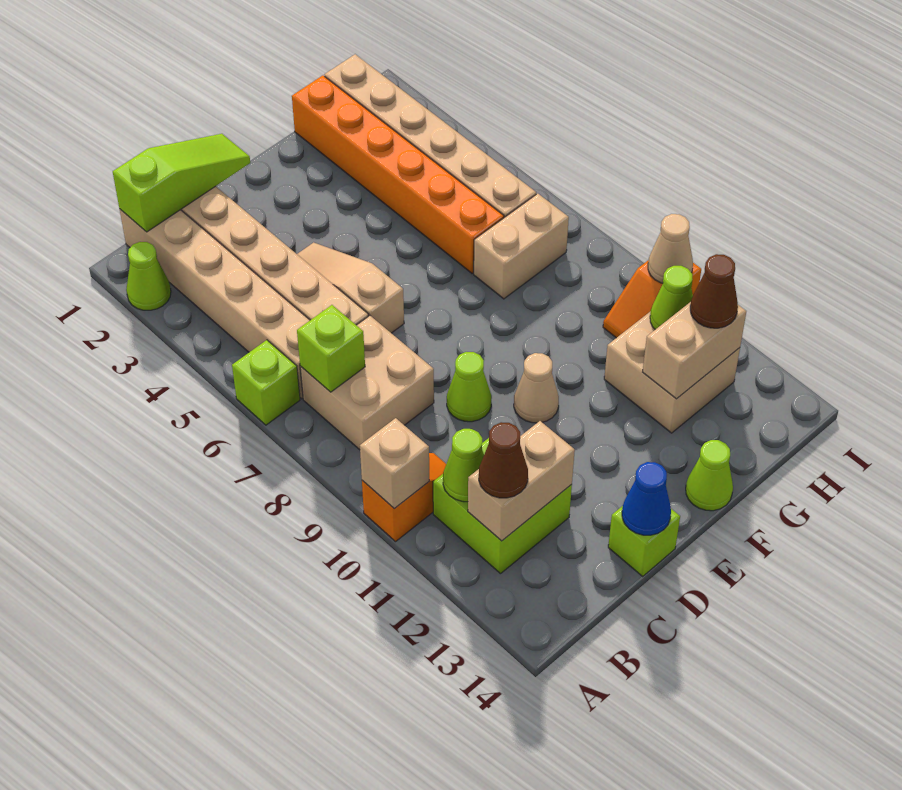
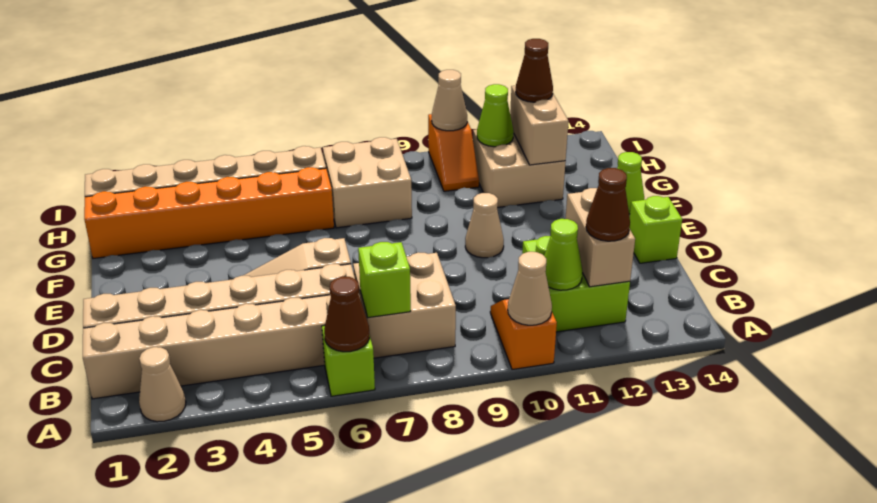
lime 1x1 cone [126,242,171,310] -> tan 1x1 cone [139,347,186,422]
none -> brown 1x1 cone [324,276,369,352]
tan 1x1 brick [360,418,429,509] -> tan 1x1 cone [508,252,552,325]
lime 1x3 slope [113,134,250,232] -> none
lime 1x1 cone [447,352,492,422] -> none
blue 1x1 cone [622,462,671,535] -> none
tan 1x2 brick [474,194,569,299] -> tan 2x2 brick [323,137,412,228]

